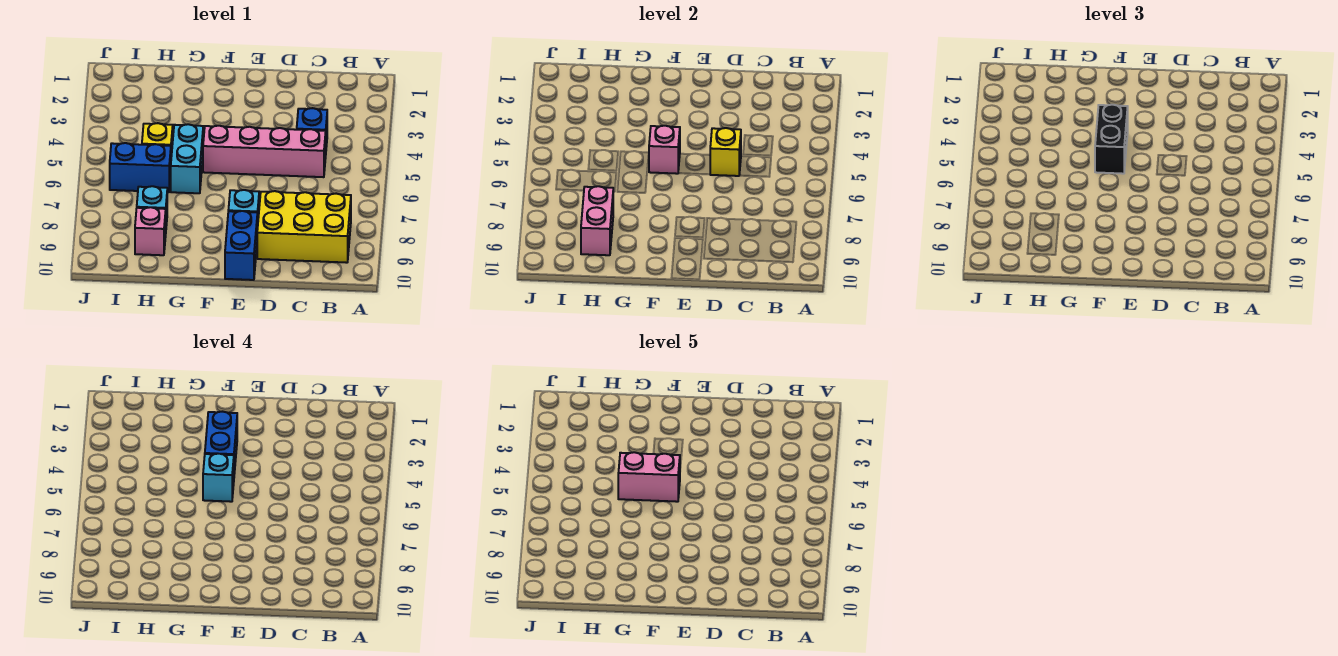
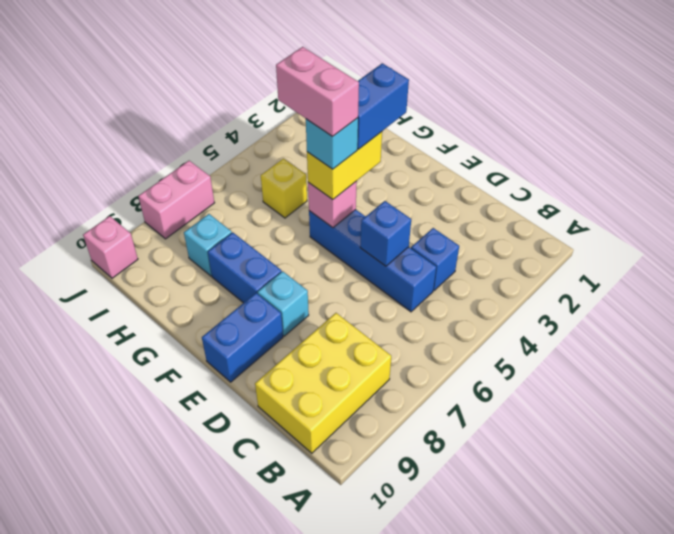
yellow 2x3 brick [257,191,351,263] -> yellow 2x3 brick turned to [255,313,391,453]
pink 1x4 brick [203,126,326,177] -> blue 1x4 brick [309,210,436,312]
yellow 1x1 brick [710,128,741,176] -> blue 1x1 brick [360,201,411,266]
black 1x2 brick [1095,105,1128,174] -> yellow 1x2 brick [307,132,382,200]
cyan 1x2 brick [171,124,203,193] -> none
blue 1x2 brick [110,143,171,192] -> blue 1x2 brick moved to [208,232,282,303]
pink 1x2 brick [581,186,613,255] -> pink 1x2 brick moved to [138,161,214,239]
pink 1x1 brick [135,207,166,255] -> pink 1x1 brick moved to [83,216,138,278]

